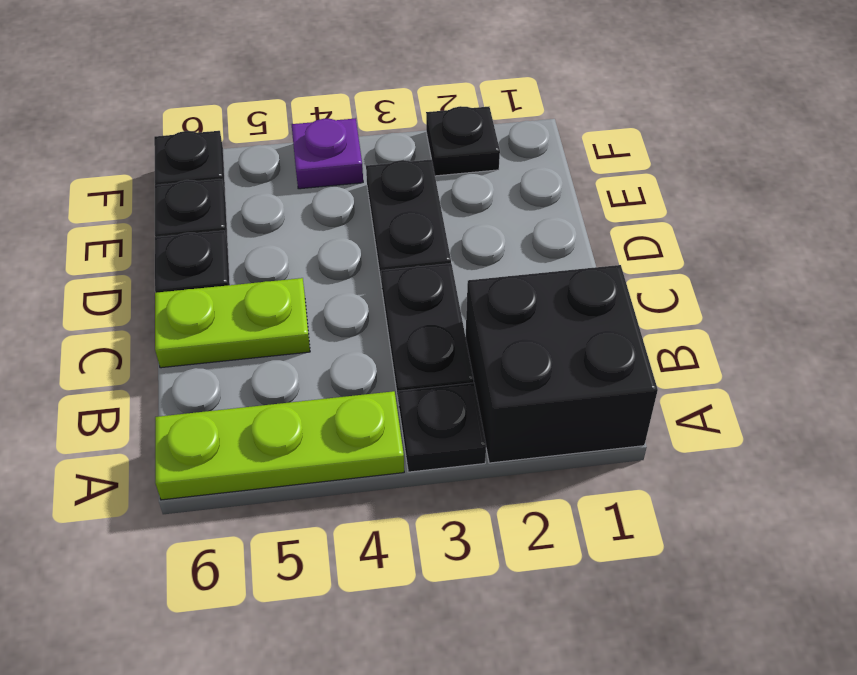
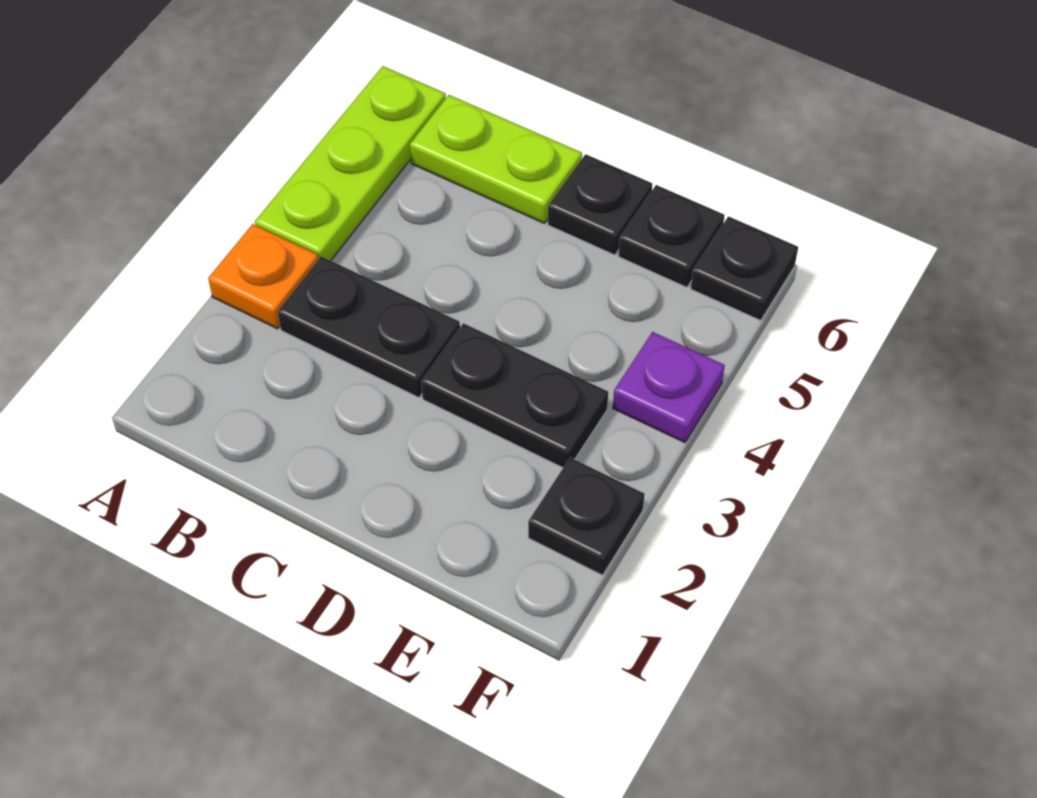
black 2x2 brick [466,265,658,463] -> none
black 1x1 plate [399,383,486,472] -> orange 1x1 plate [208,224,319,329]
lime 1x2 plate [155,278,310,368] -> lime 1x2 plate turned to [410,95,582,223]

